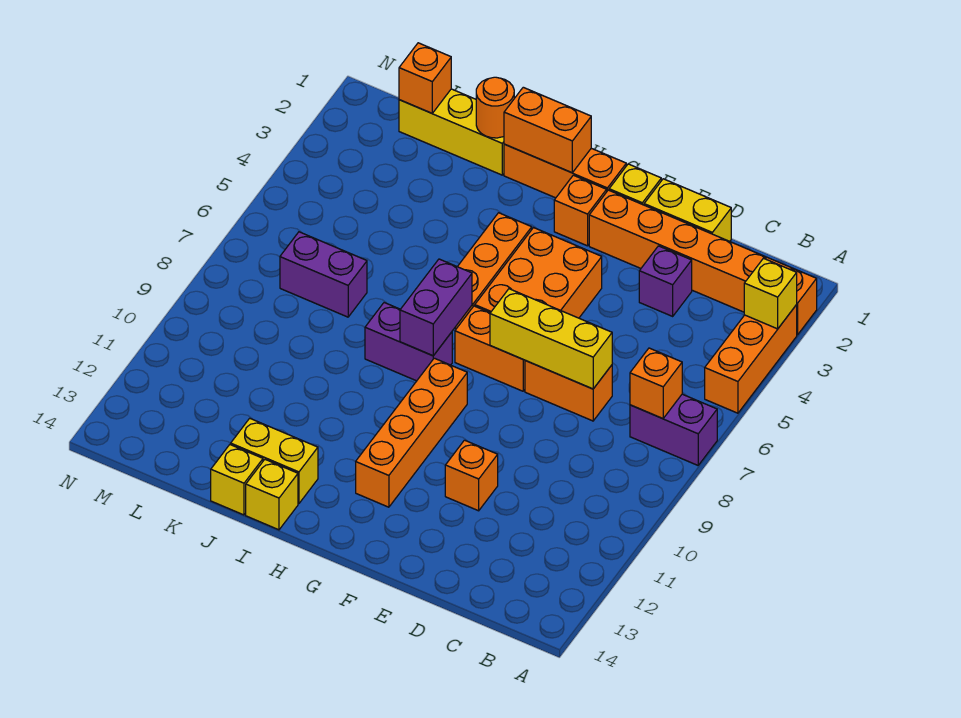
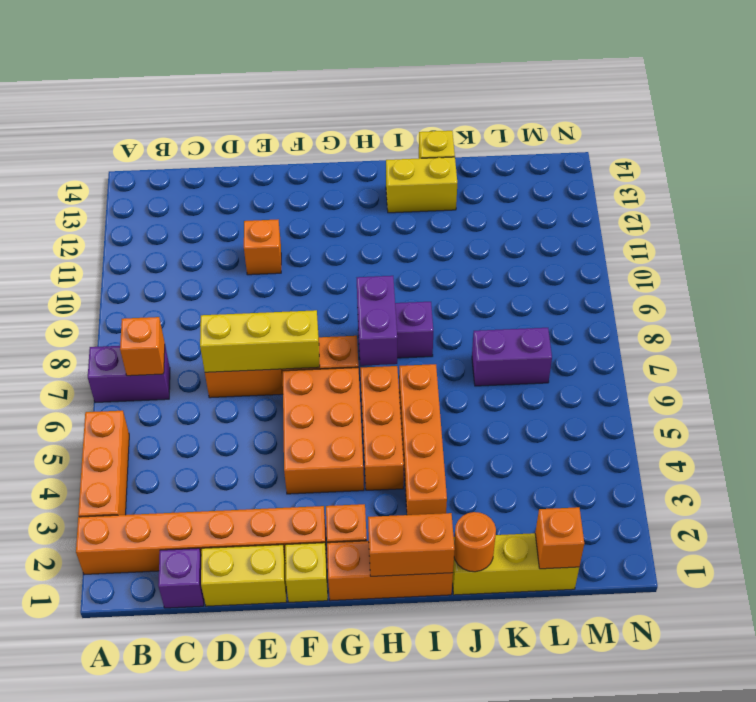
yellow 1x1 brick [744,258,797,329] -> none
purple 1x1 brick [639,246,692,316] -> purple 1x1 brick moved to [158,548,204,608]
orange 1x4 brick [356,358,467,507] -> orange 1x4 brick moved to [399,364,447,515]
yellow 1x1 brick [246,460,298,530] -> none

